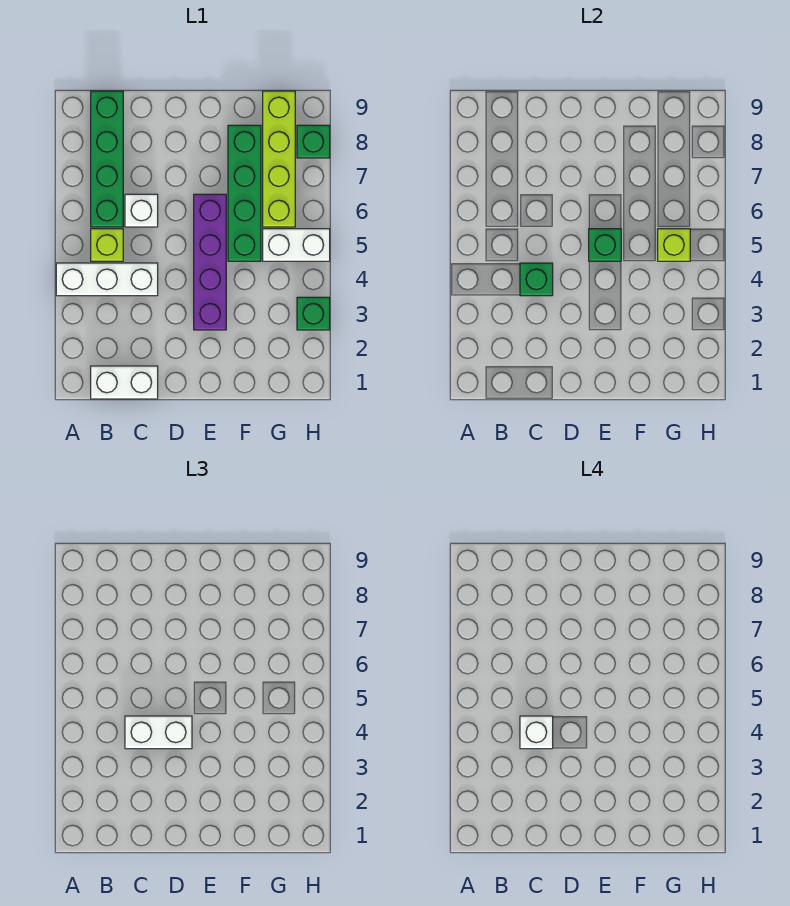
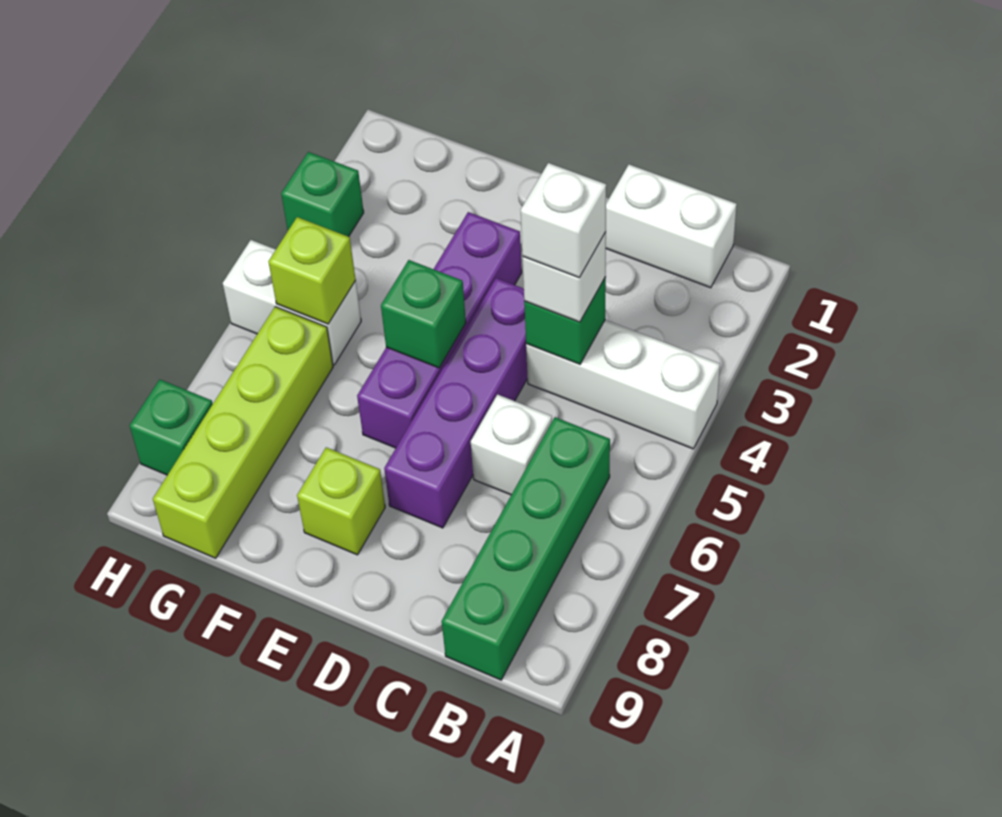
lime 1x1 brick [91,229,123,261] -> lime 1x1 brick moved to [297,447,385,555]
white 1x2 brick [125,716,192,749] -> white 1x1 brick [523,232,606,322]
none -> purple 1x4 brick [384,278,527,528]
green 1x4 brick [228,125,261,261] -> none

